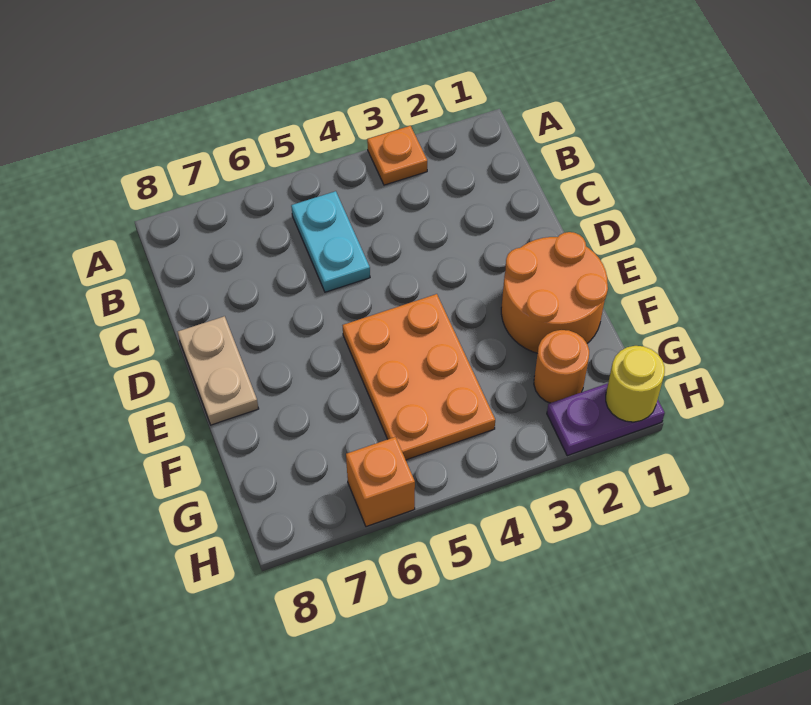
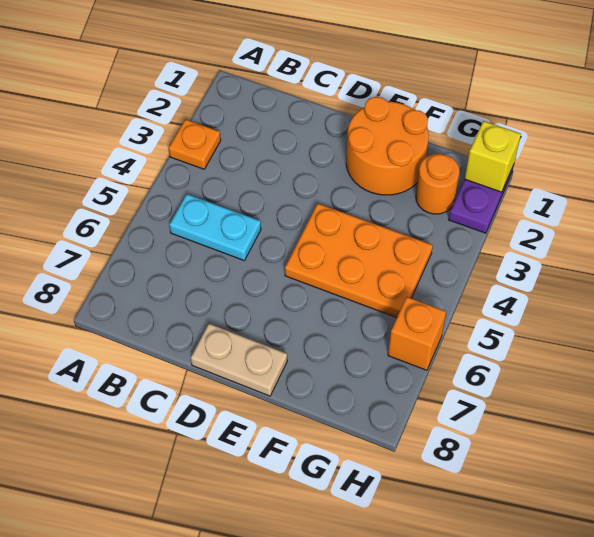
yellow 1x1 round brick [606,346,665,422] -> yellow 1x1 brick [465,121,521,192]

